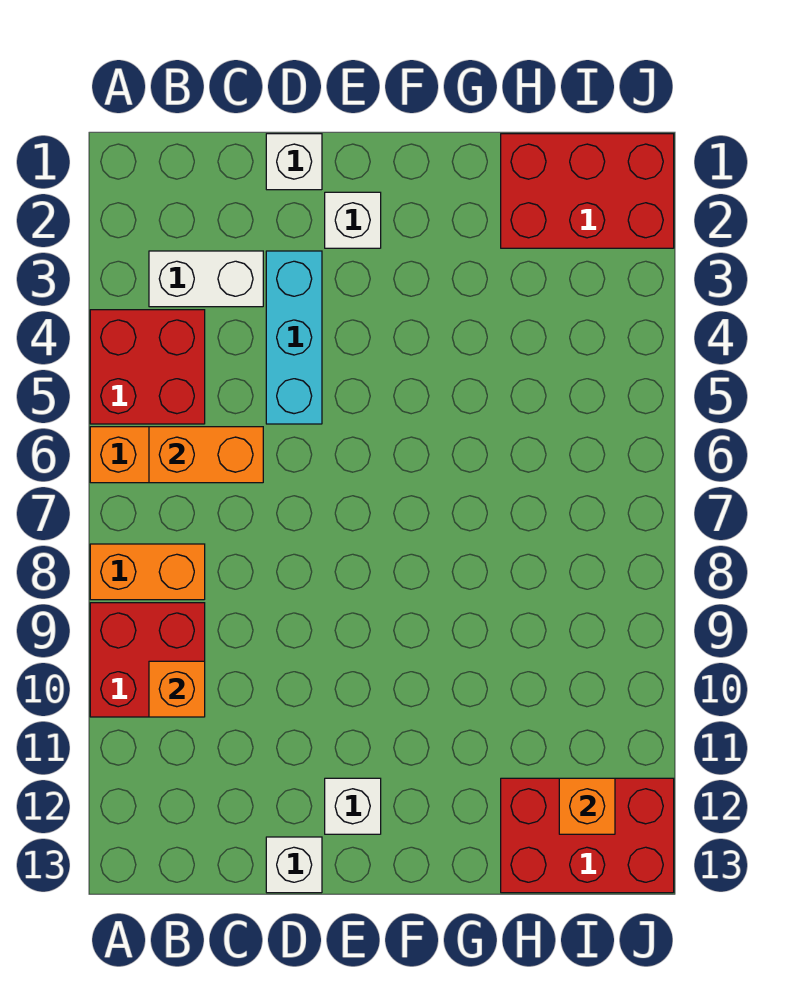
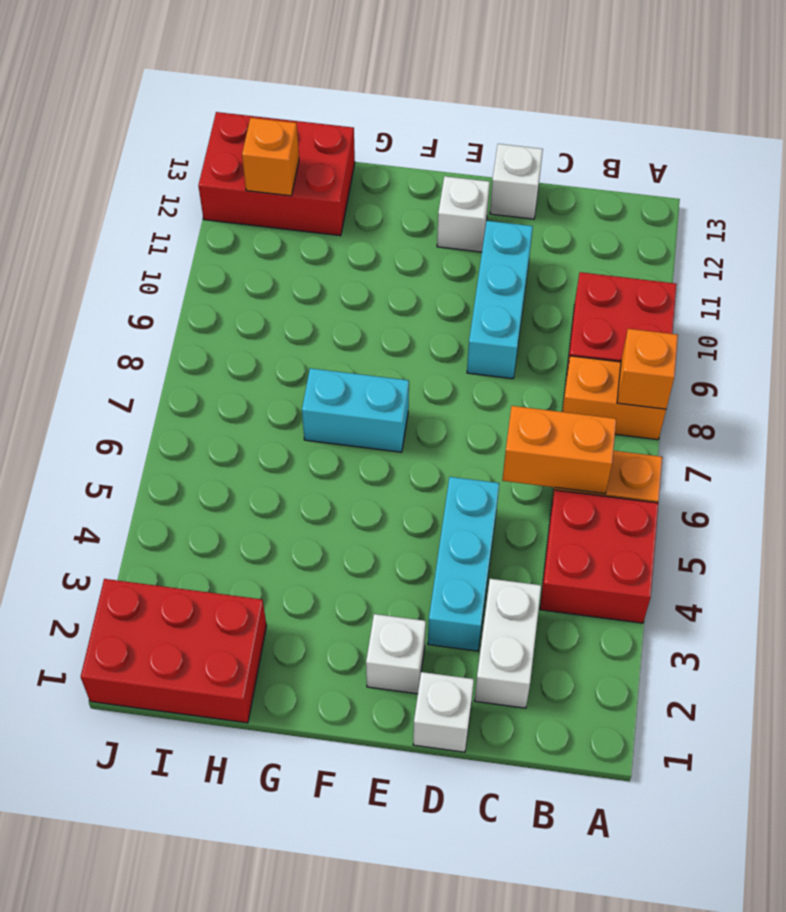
white 1x2 brick [149,251,263,307] -> white 1x2 brick turned to [475,579,541,708]
orange 1x1 brick [149,661,205,717] -> orange 1x1 brick moved to [617,329,678,409]
none -> cyan 1x3 brick [467,221,533,379]
none -> cyan 1x2 brick [302,368,409,452]

